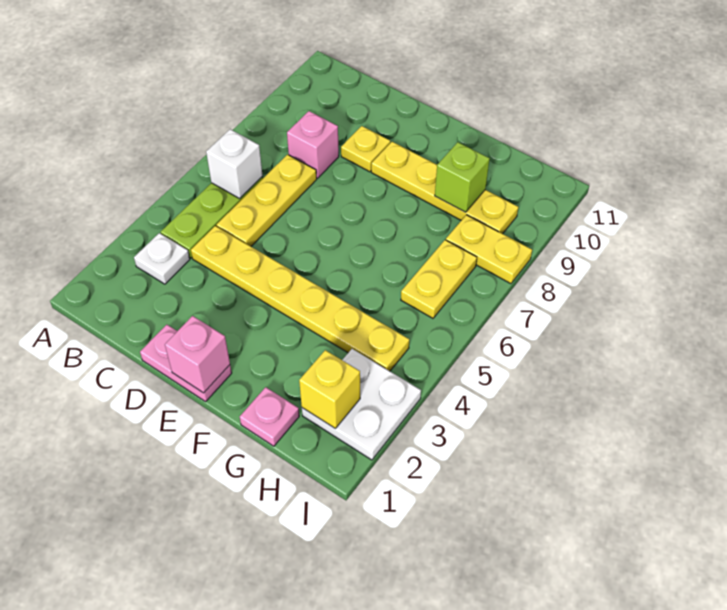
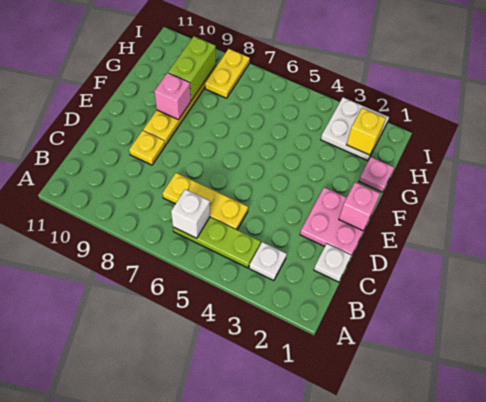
none -> white 1x1 plate [314,244,352,282]
yellow 1x6 plate [191,226,409,371] -> none
pink 1x1 brick [287,111,339,178] -> pink 1x1 brick moved to [154,73,191,120]
pink 1x2 plate [140,325,232,402] -> pink 2x2 plate [300,187,371,255]
lime 1x1 brick [435,142,490,212] -> lime 1x2 brick [168,36,216,101]
yellow 1x2 plate [401,240,477,318] -> none

